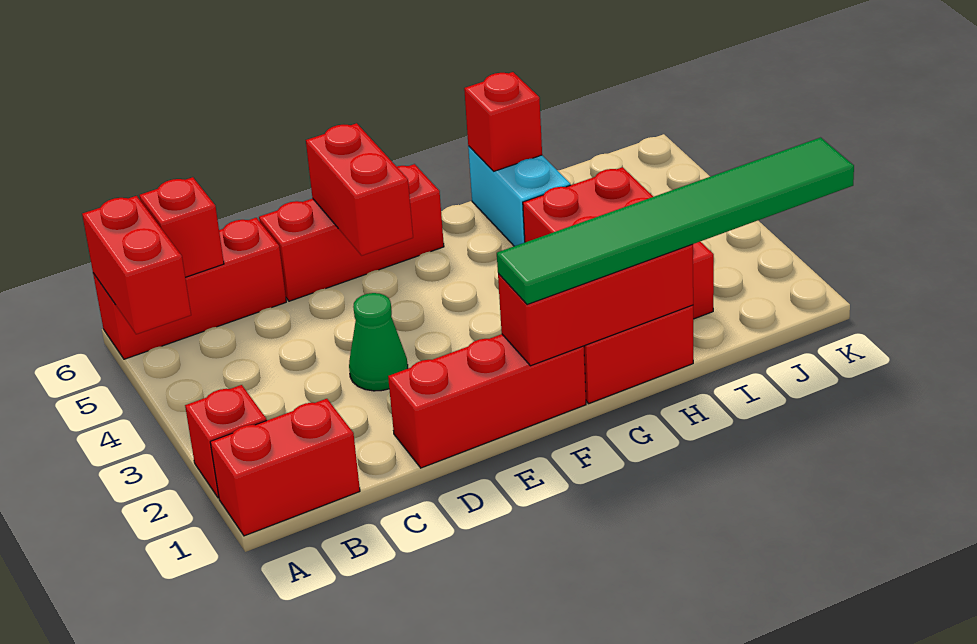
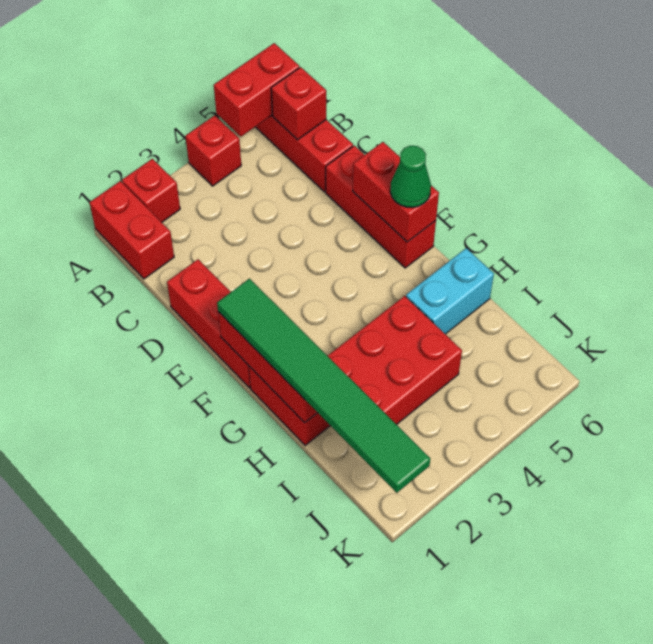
green 1x1 cone [349,293,408,391] -> green 1x1 cone moved to [390,146,431,208]
red 1x2 brick [306,123,413,256] -> red 1x2 brick turned to [353,142,439,242]
red 1x1 brick [464,72,542,171] -> red 1x1 brick moved to [185,115,241,186]

